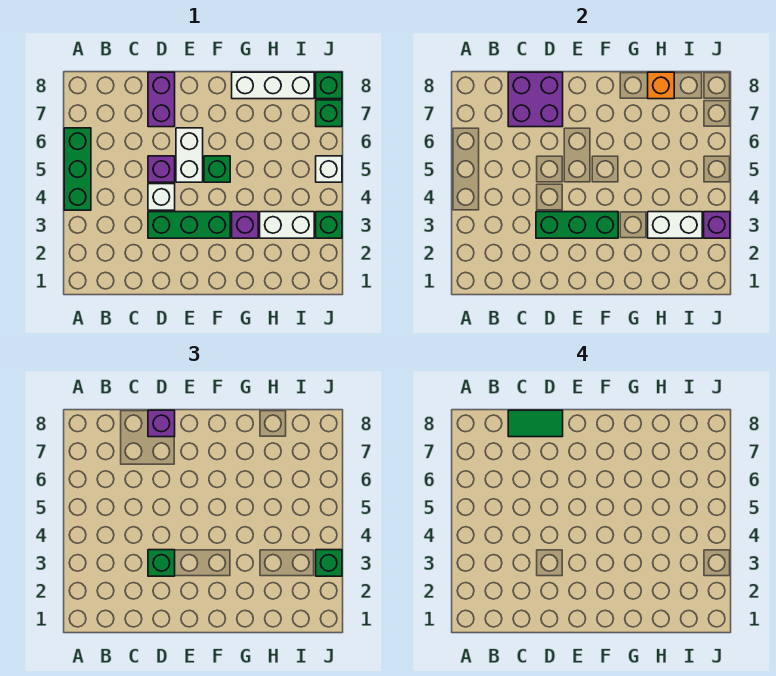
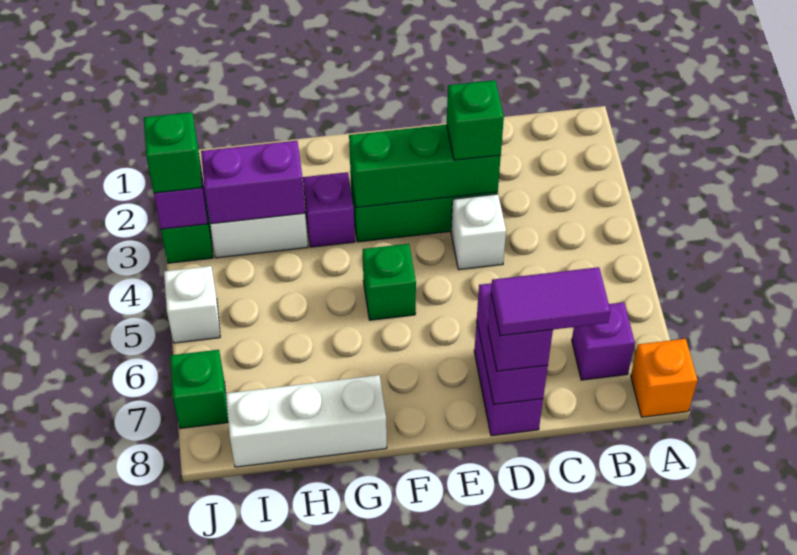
green 1x3 brick [64,128,91,210] -> none
purple 2x2 brick [508,72,563,127] -> purple 1x2 brick [477,283,548,405]
green 1x2 tile [508,410,563,437] -> purple 1x2 tile [491,267,610,336]
purple 1x1 brick [148,156,175,182] -> purple 1x1 brick moved to [572,302,635,380]
white 1x2 brick [176,128,203,182] -> none
white 1x2 brick [648,212,702,238] -> purple 1x2 brick [201,141,305,224]
orange 1x1 brick [648,72,674,99] -> orange 1x1 brick moved to [631,339,697,417]
green 1x1 brick [316,72,342,99] -> none

